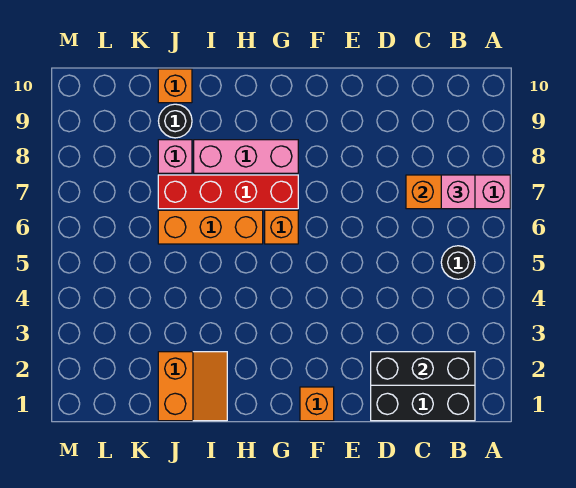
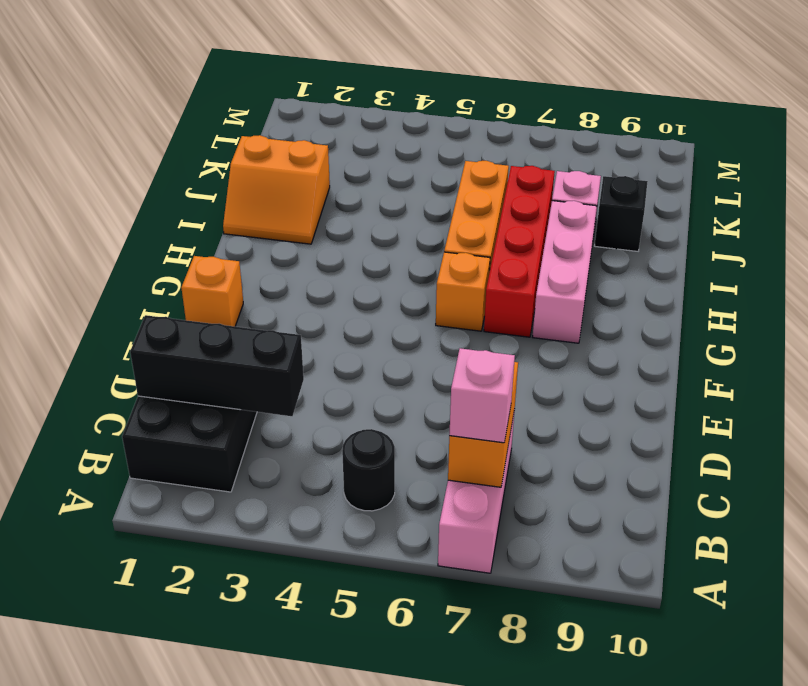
black 1x3 brick [371,352,475,385] -> black 1x3 brick turned to [130,315,304,416]
black 1x1 round brick [159,104,192,138] -> black 1x1 brick [595,176,648,251]
orange 1x1 brick [158,69,192,103] -> none

